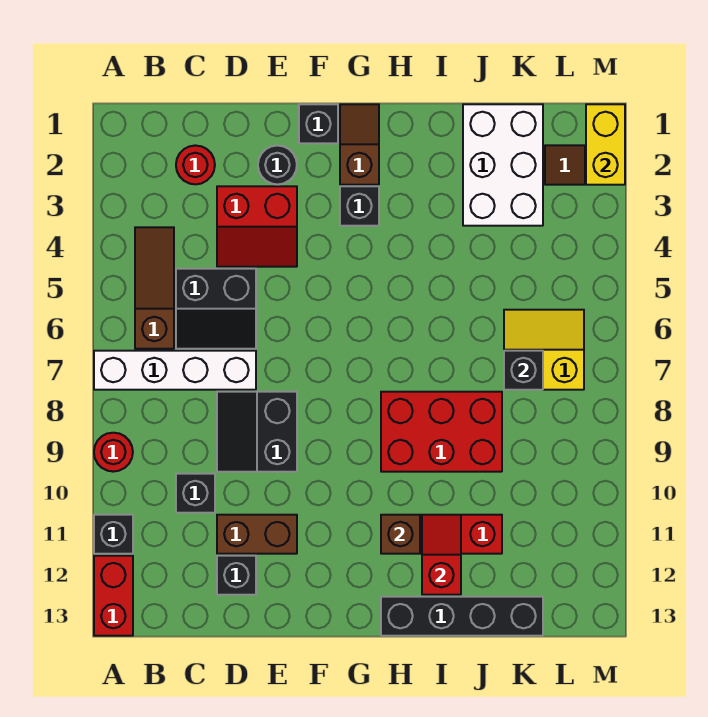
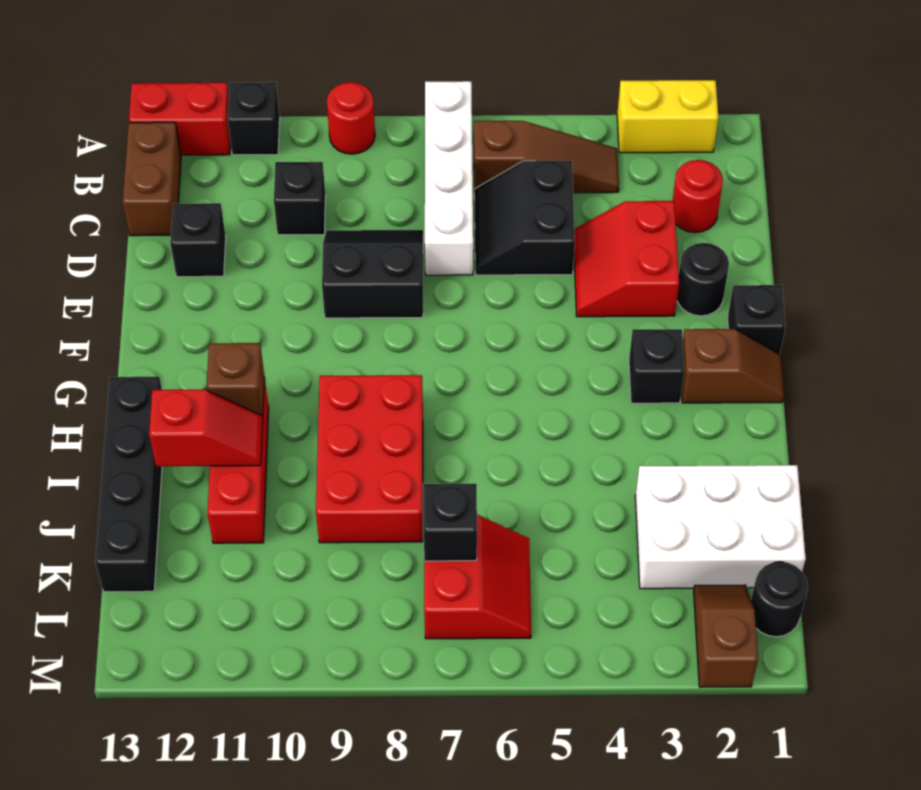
brown 1x2 brick [217,515,297,554] -> brown 1x2 brick moved to [123,122,181,236]
yellow 2x2 slope [504,310,584,390] -> red 2x2 slope [424,515,531,639]
none -> black 1x1 round brick [751,562,808,637]
yellow 1x2 brick [586,104,625,185] -> yellow 1x2 brick moved to [617,80,718,153]

